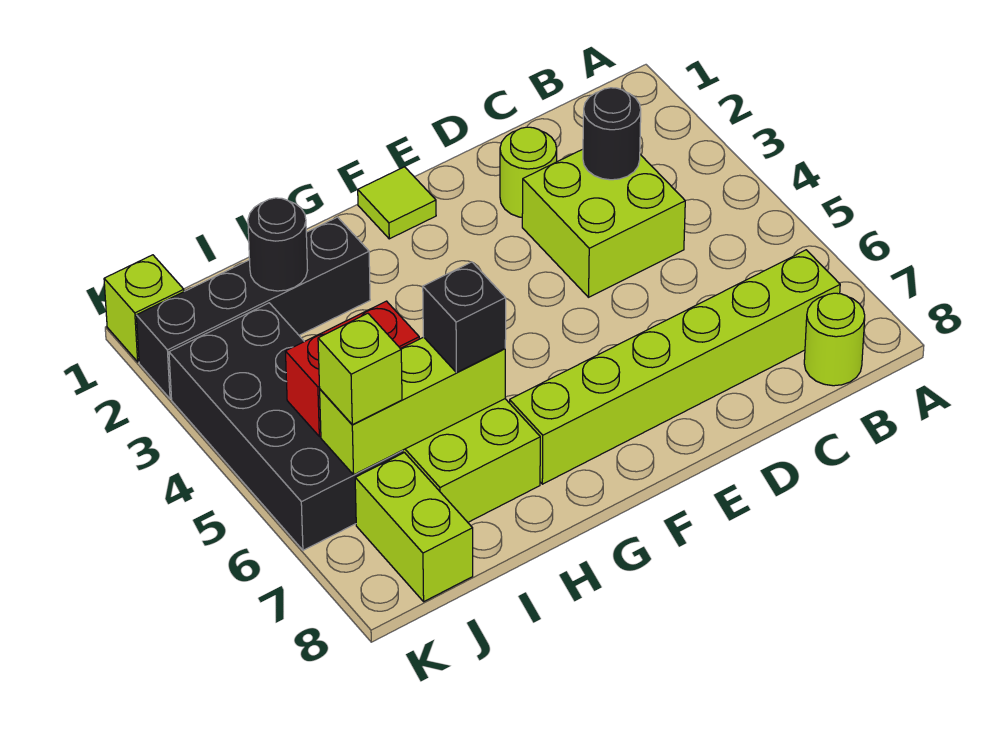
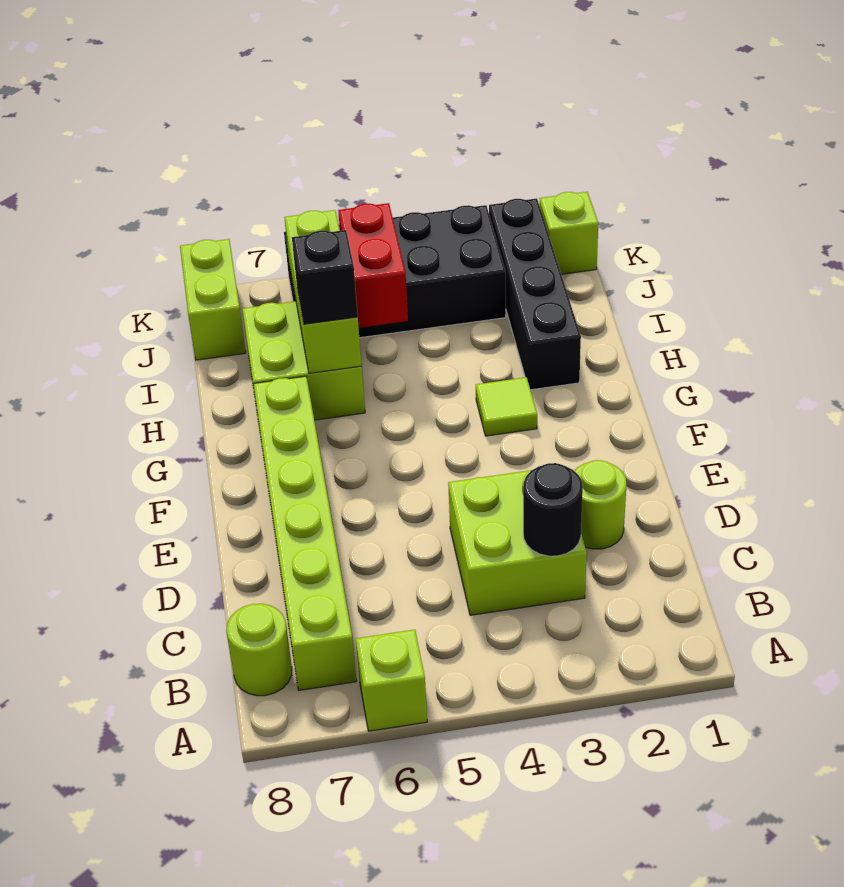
lime 1x1 tile [358,167,436,239] -> lime 1x1 tile moved to [476,377,537,436]
black 1x1 round brick [248,198,308,291] -> none
lime 1x1 brick [318,313,402,425] -> lime 1x1 brick moved to [356,630,427,731]
lime 1x2 brick [355,453,473,601] -> lime 1x2 brick turned to [180,239,246,360]

